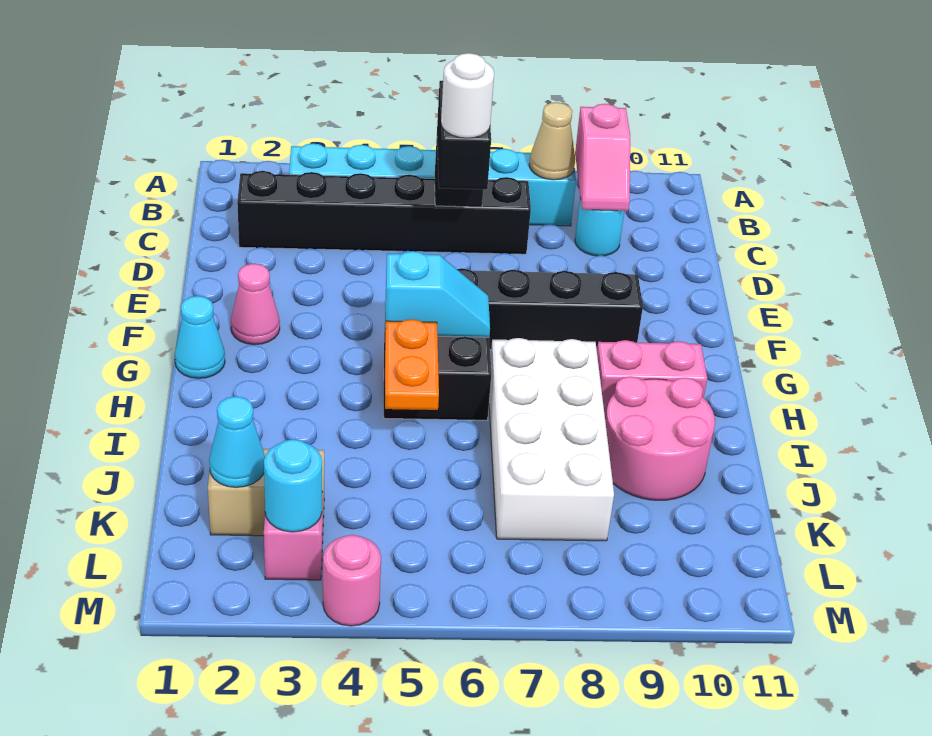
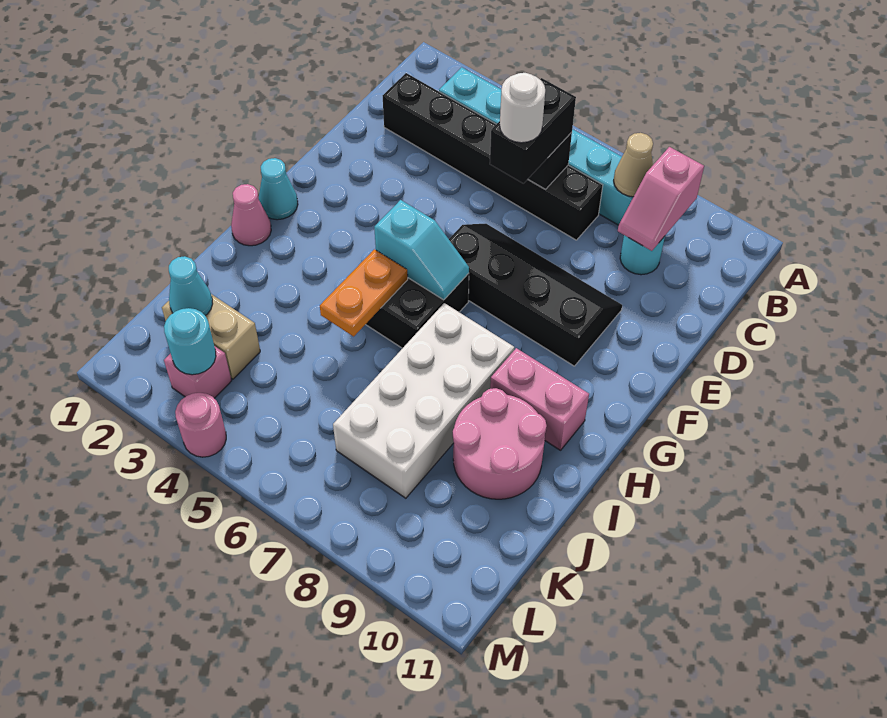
pink 1x1 cone [231,264,280,345] -> pink 1x1 cone moved to [231,184,271,246]

